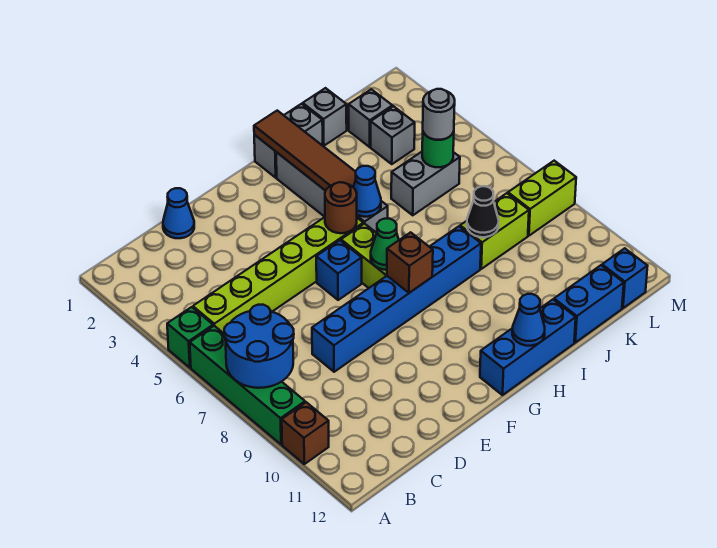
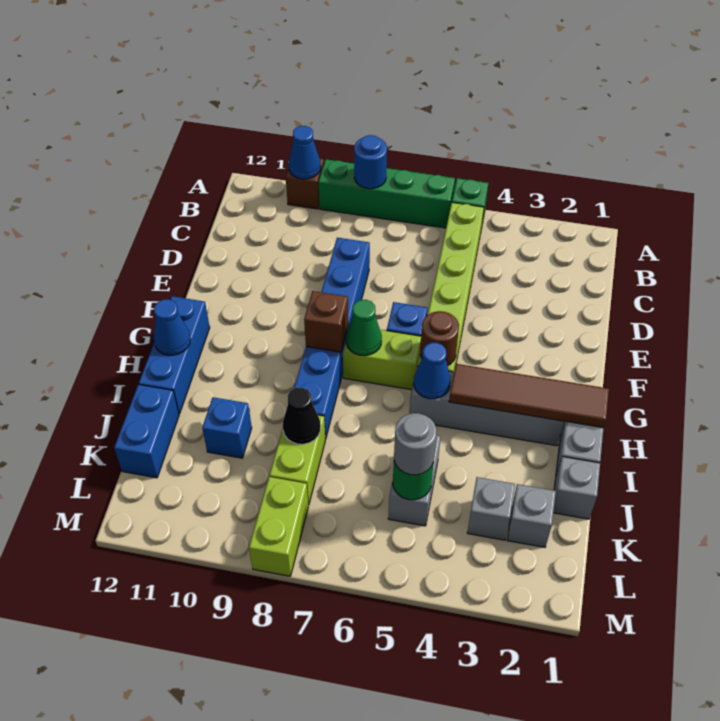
blue 2x2 round brick [224,305,294,388] -> blue 1x1 round brick [354,135,387,189]
blue 1x1 cone [163,188,194,238] -> blue 1x1 cone moved to [289,126,321,179]
blue 1x1 brick [602,248,648,308] -> blue 1x1 brick moved to [202,397,252,458]

